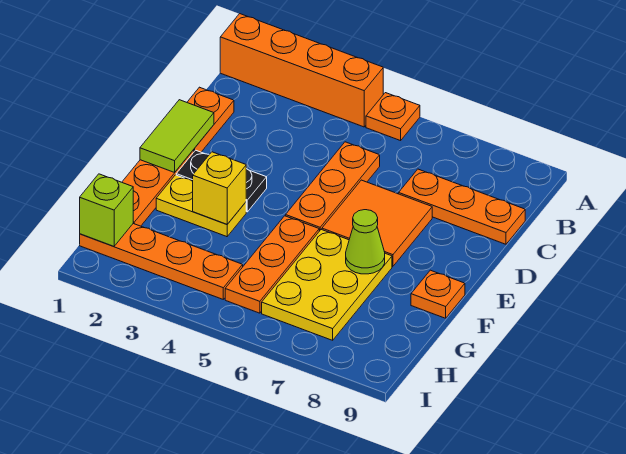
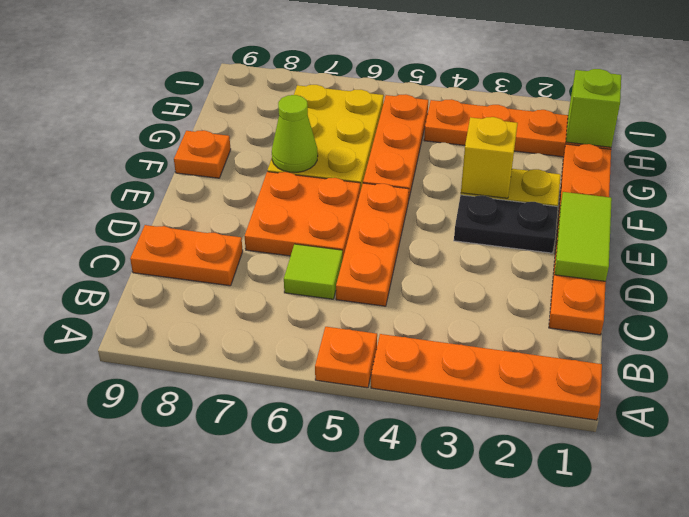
orange 1x4 brick [220,14,383,127] -> orange 1x4 plate [371,334,602,420]
none -> lime 1x1 tile [284,244,343,299]
orange 1x3 plate [399,169,525,244] -> orange 1x2 plate [130,225,243,286]
orange 2x2 tile [322,180,432,266] -> orange 2x2 plate [245,172,360,257]

